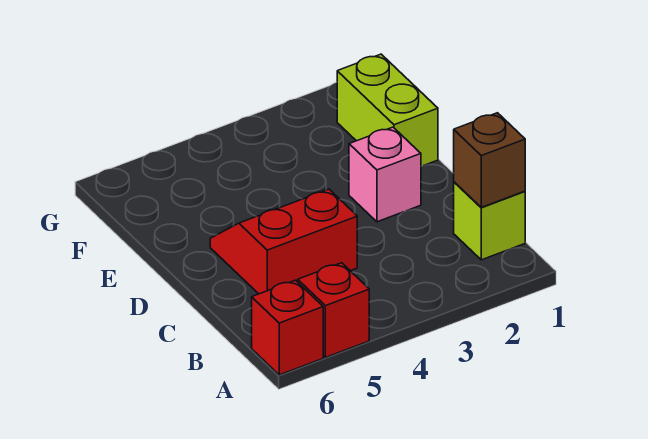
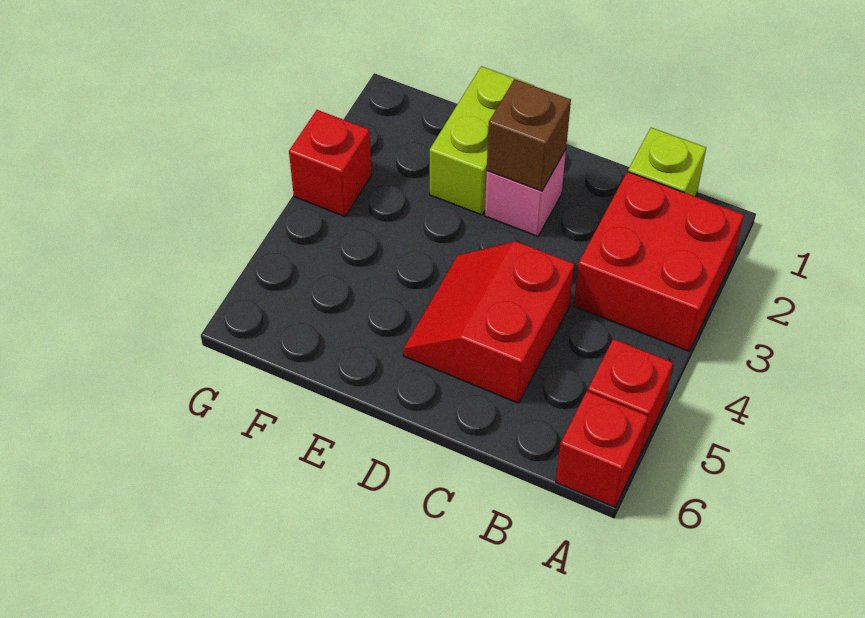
none -> red 2x2 brick [573,172,744,351]
brown 1x1 brick [454,113,525,207] -> brown 1x1 brick moved to [487,79,571,191]
lime 1x2 brick [337,54,438,166] -> lime 1x2 brick turned to [430,66,534,215]
none -> red 1x1 brick [289,110,371,217]

